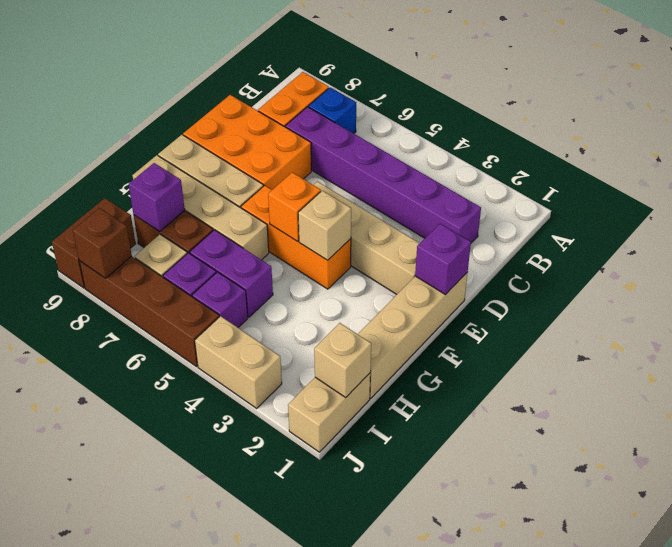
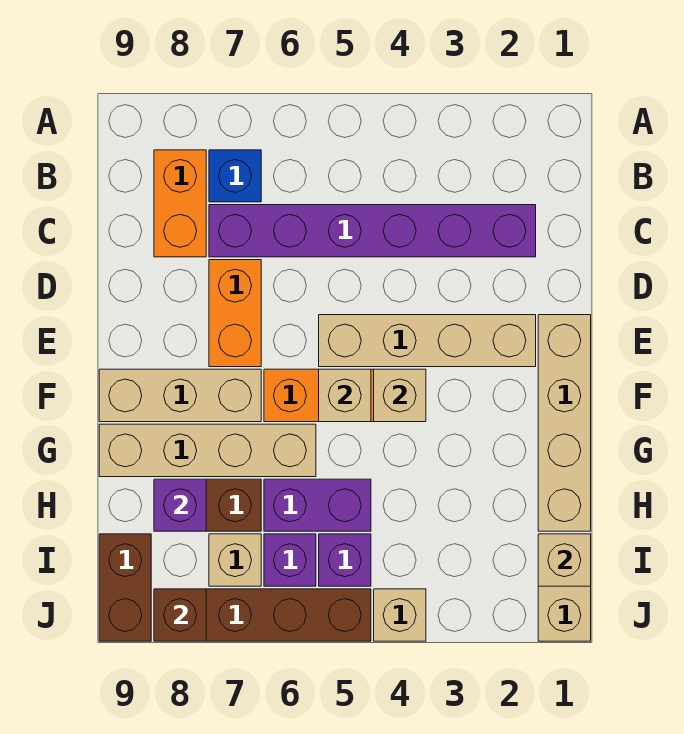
orange 2x3 brick [183,95,311,190] -> orange 1x2 brick [209,260,261,367]
purple 1x1 brick [415,224,471,295] -> none
orange 1x1 brick [268,172,321,241] -> tan 1x1 brick [319,369,371,422]
tan 1x2 brick [195,316,282,408] -> tan 1x1 brick [374,589,426,641]

